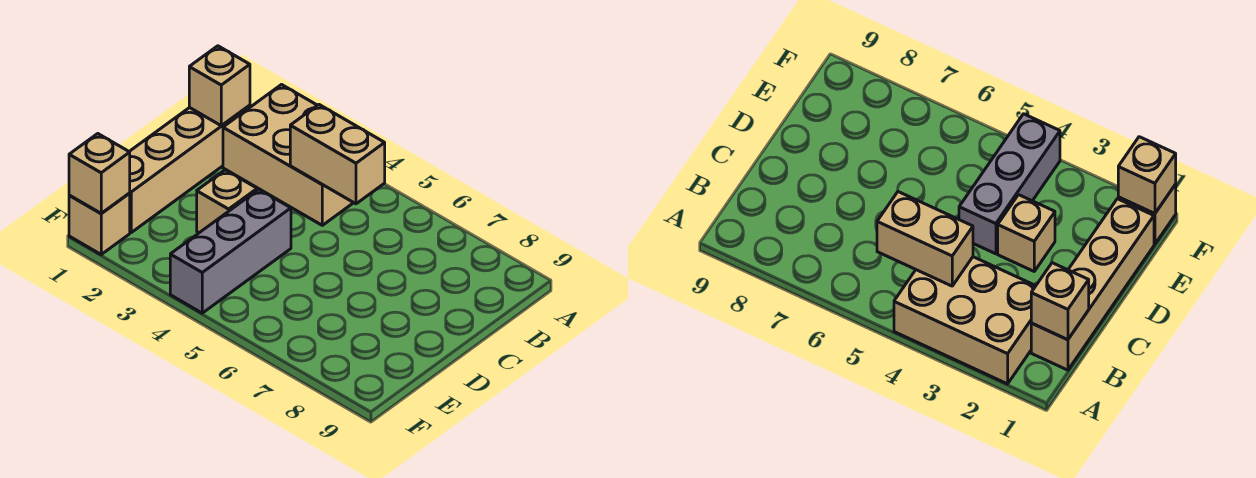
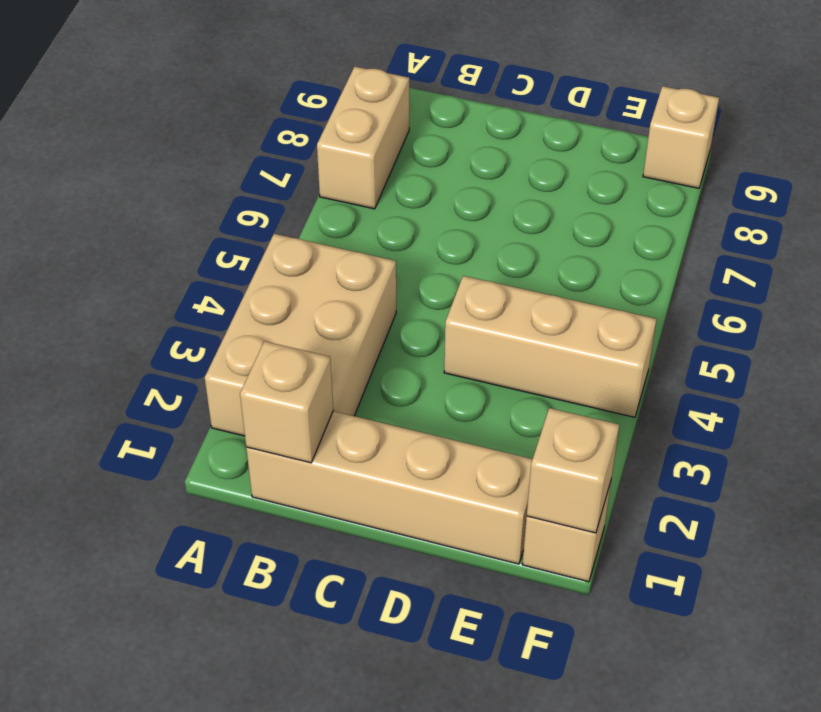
tan 1x2 brick [290,105,385,204] -> tan 1x2 brick moved to [317,67,409,209]
tan 1x1 brick [197,170,257,233] -> tan 1x1 brick moved to [643,86,719,188]
grey 1x3 brick [170,190,291,313] -> tan 1x3 brick [444,276,657,417]

